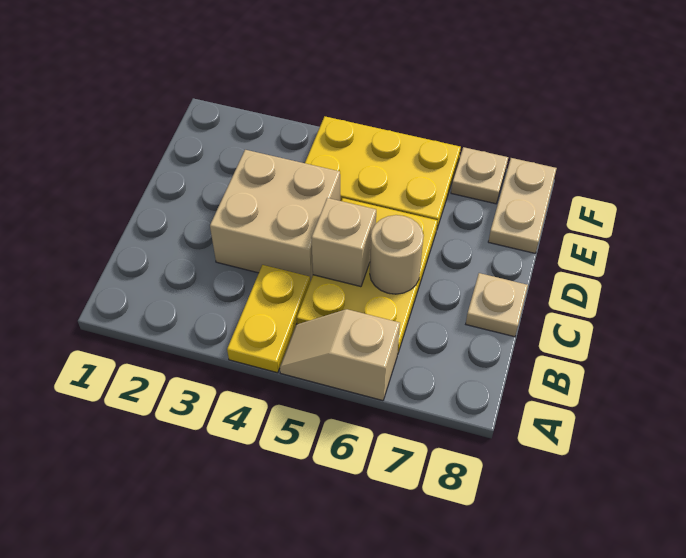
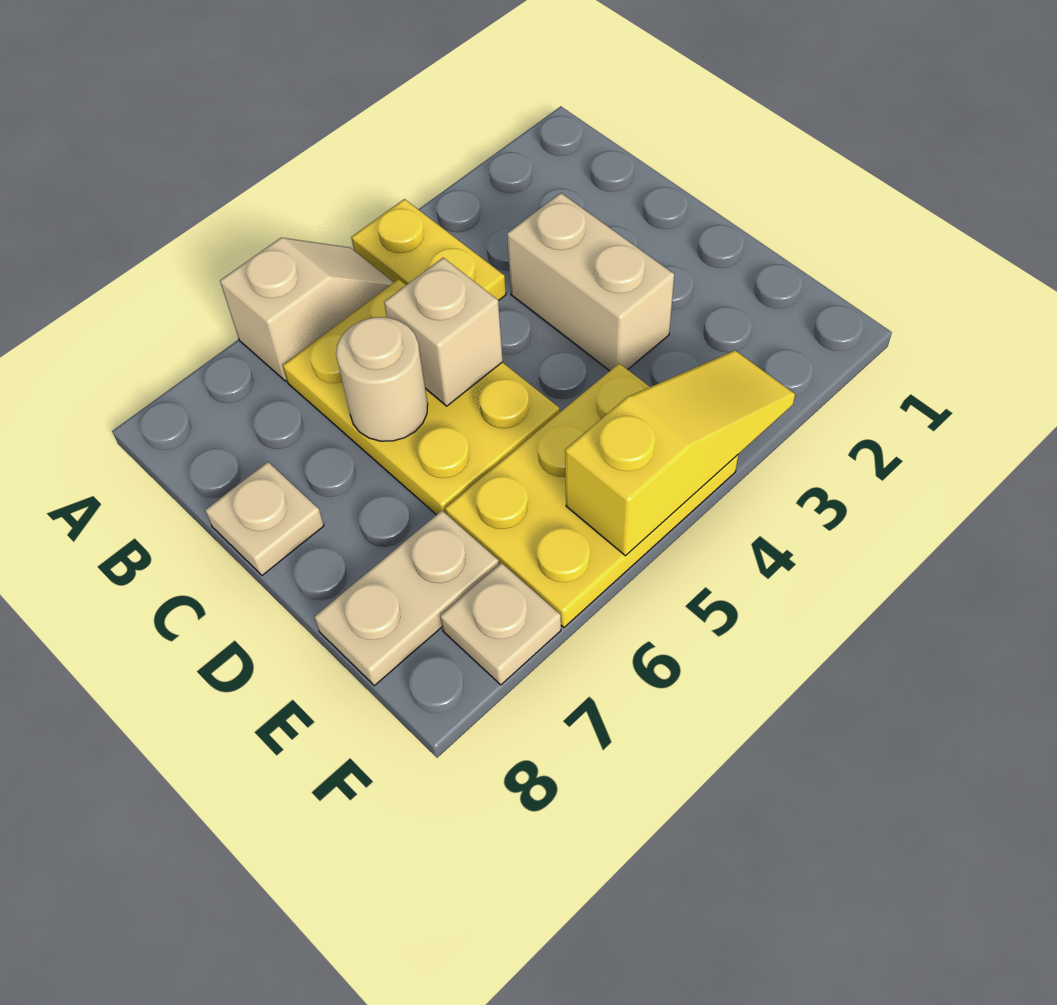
tan 2x2 brick [210,150,340,282] -> tan 1x2 brick [507,193,674,371]
tan 1x2 plate [488,158,557,253] -> tan 1x2 plate turned to [314,511,499,685]
none -> yellow 1x3 slope [565,350,795,556]

